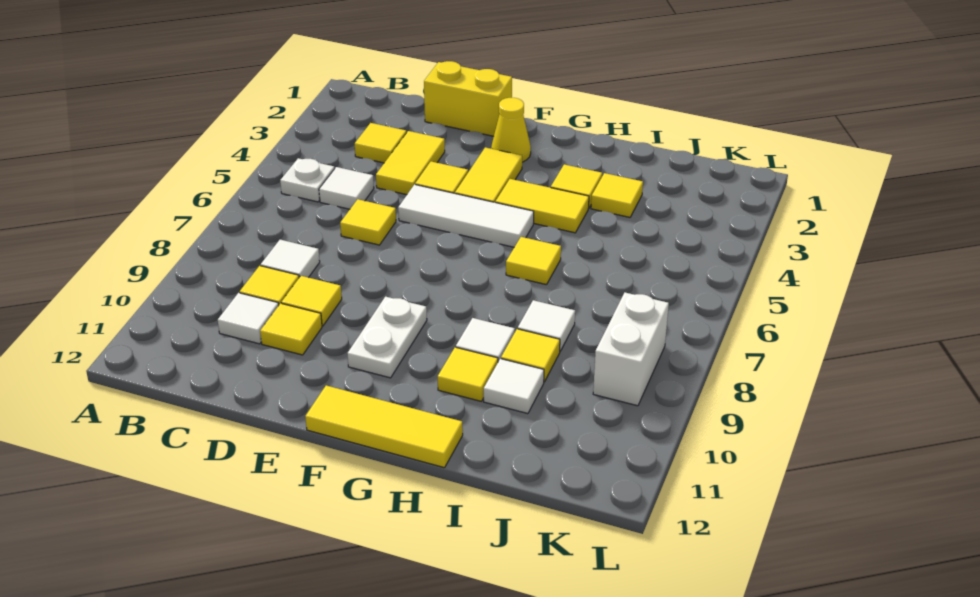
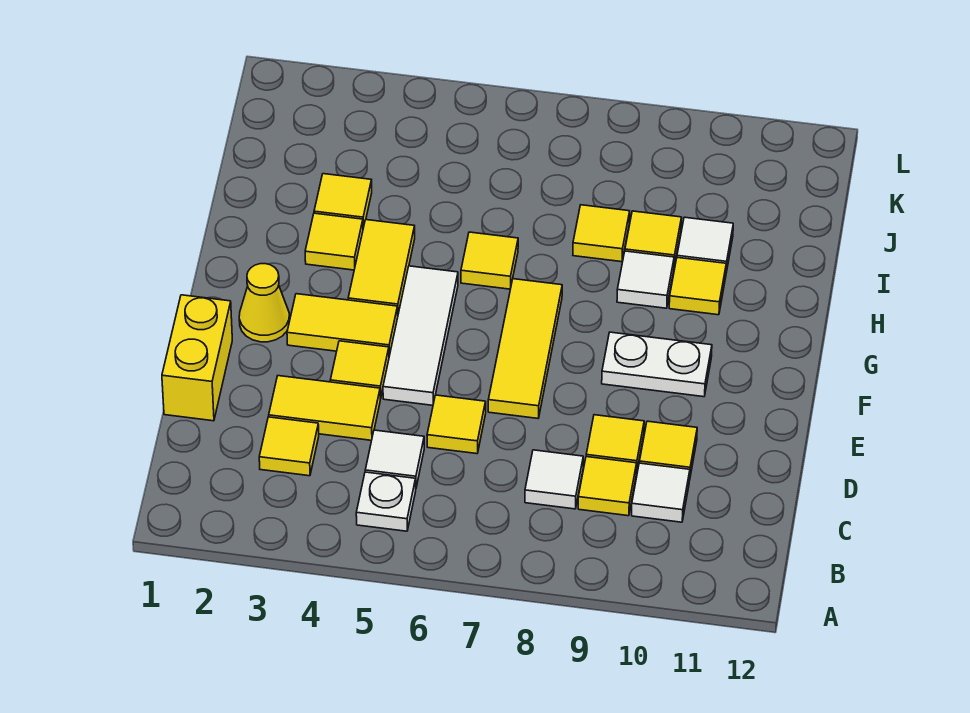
yellow 1x3 tile [305,385,463,468] -> yellow 1x3 tile moved to [488,279,562,418]
white 1x1 tile [518,300,575,351] -> yellow 1x1 tile [573,205,630,262]
white 1x2 brick [593,293,669,406] -> none

